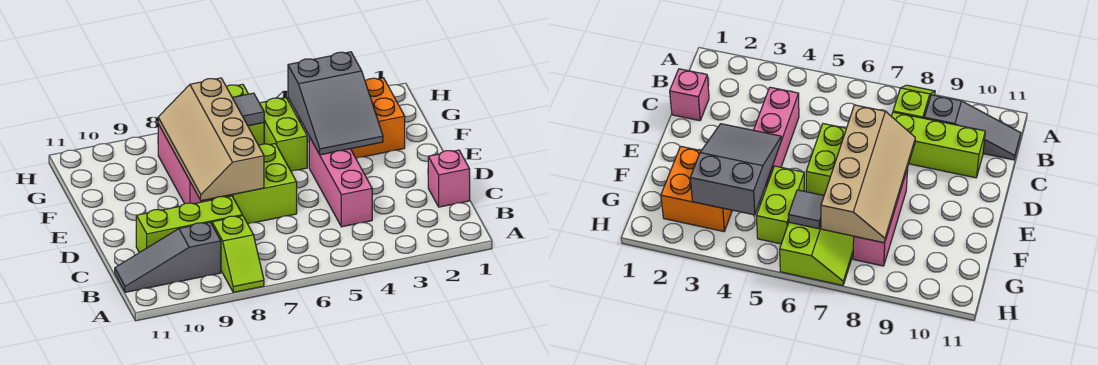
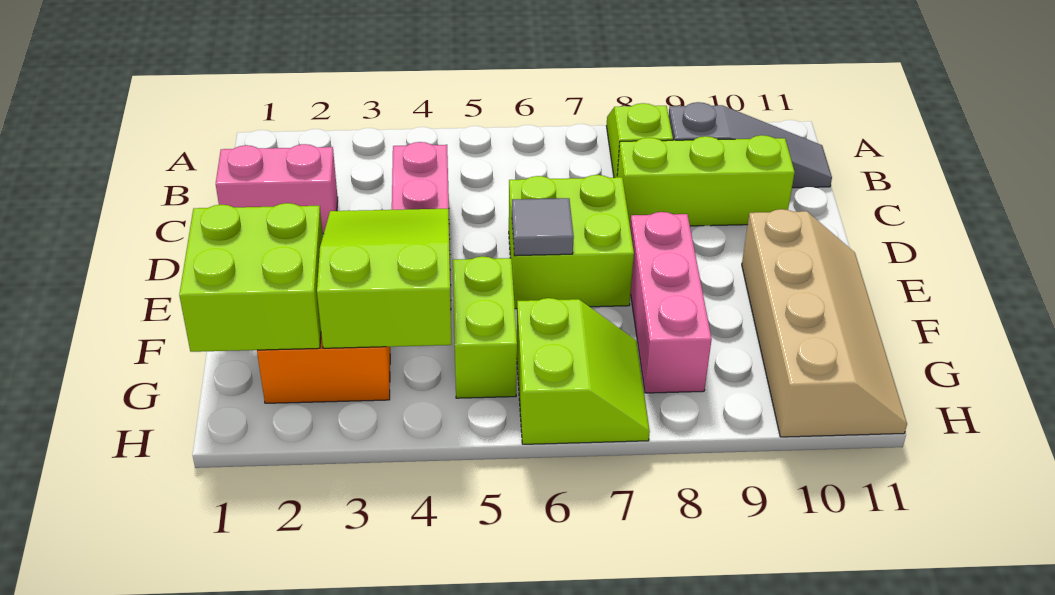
pink 1x1 brick [428,150,470,207] -> pink 1x2 brick [216,144,338,234]
tan 2x4 slope [158,78,264,201] -> tan 2x4 slope moved to [742,209,907,437]
grey 2x3 slope [288,52,383,155] -> lime 2x3 slope [317,209,452,348]
none -> lime 2x2 brick [179,203,323,352]
grey 1x1 tile [232,93,264,126] -> grey 1x1 tile moved to [512,198,574,256]

